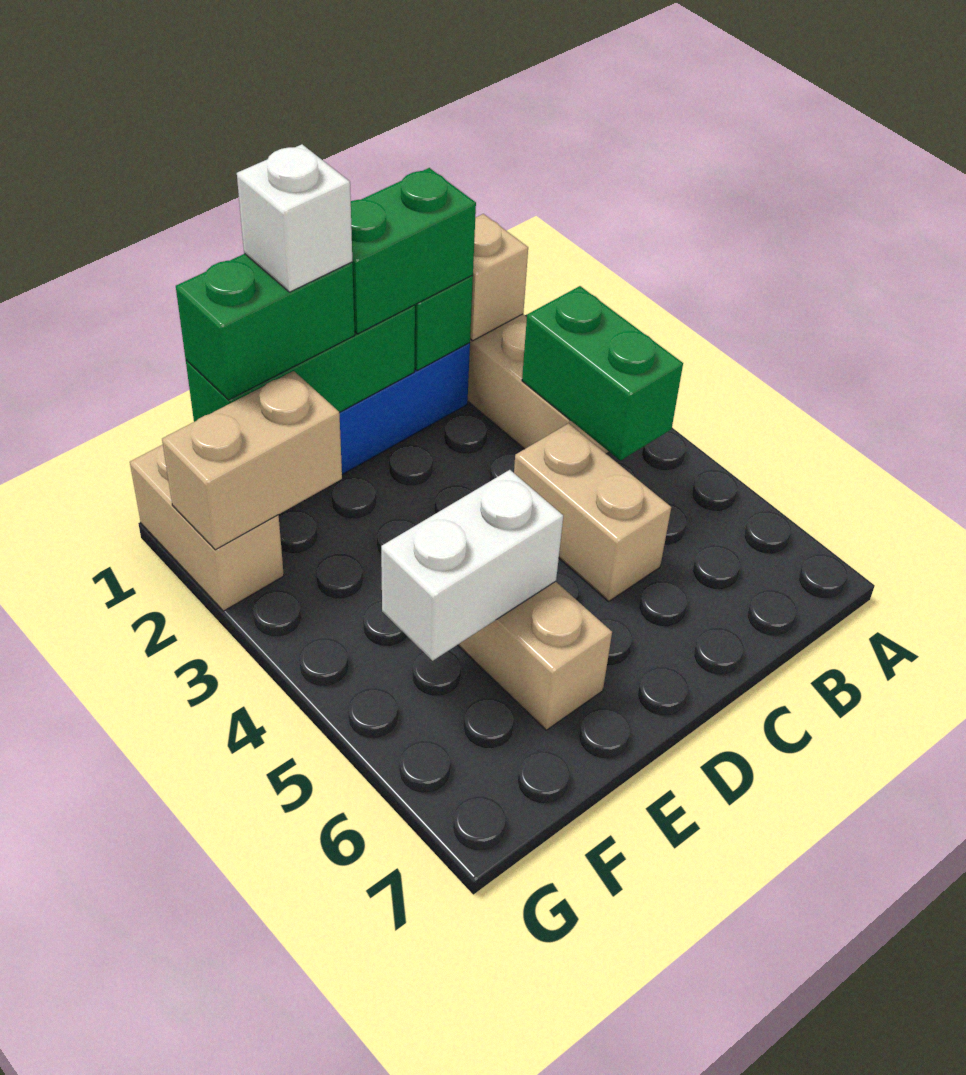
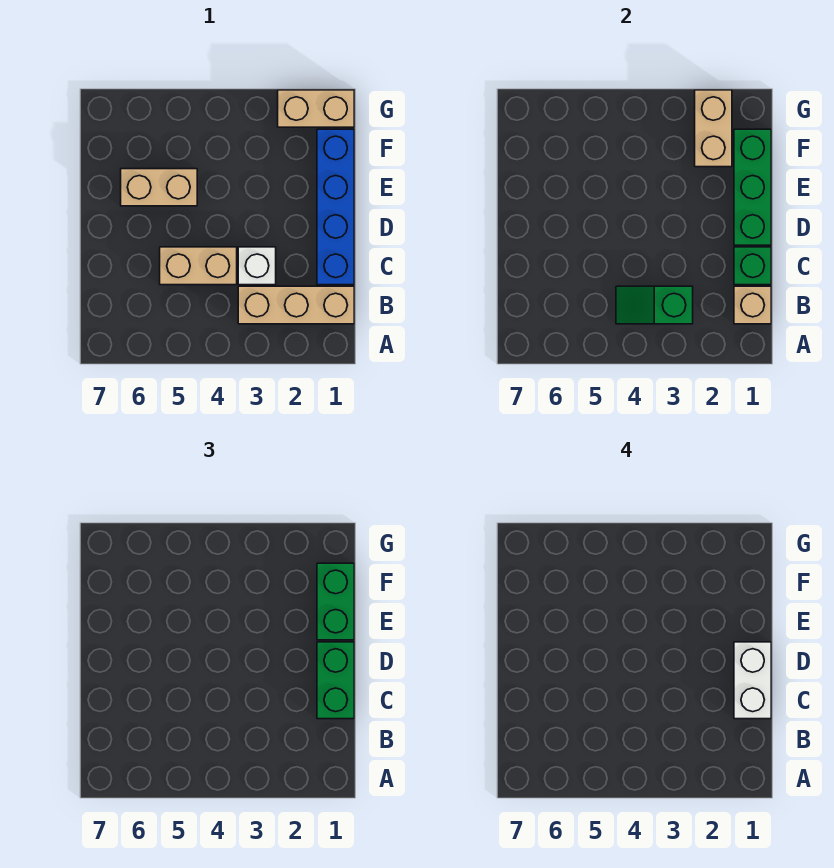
green 1x2 brick [522,286,683,461] -> green 1x2 slope [616,286,693,324]
white 1x1 brick [237,144,352,292] -> white 1x1 brick moved to [238,247,276,285]
white 1x2 brick [381,470,563,661] -> white 1x2 brick moved to [734,642,771,719]

